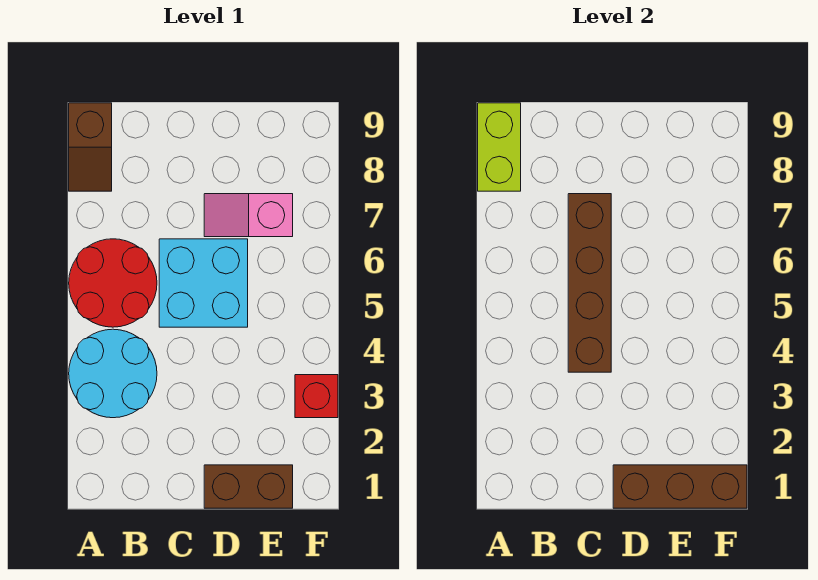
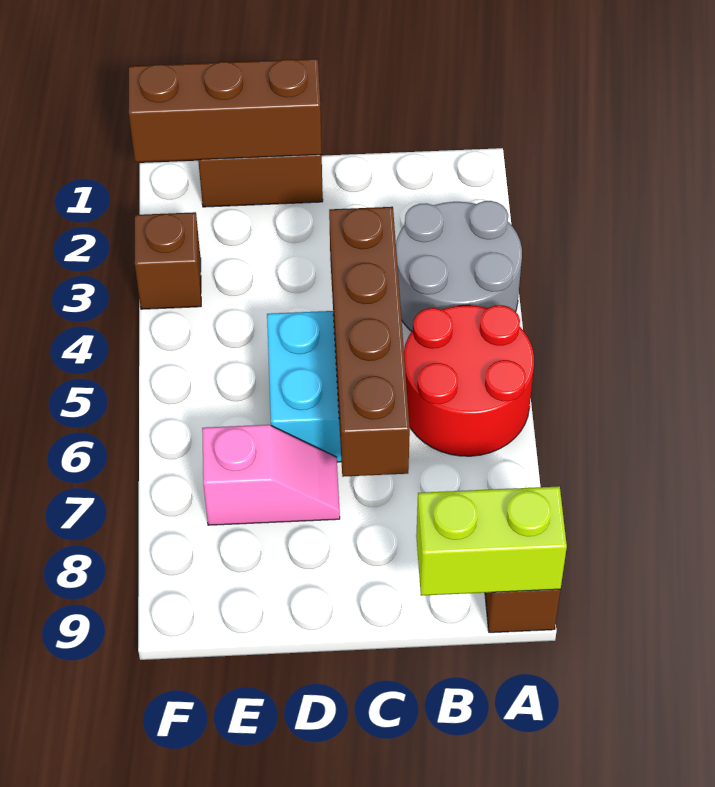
cyan 2x2 round brick [69,329,157,418] -> grey 2x2 round brick [396,201,522,331]
lime 1x2 brick [478,103,521,191] -> lime 1x2 brick turned to [416,486,567,596]
red 1x1 brick [295,375,338,418] -> brown 1x1 brick [135,212,201,309]

